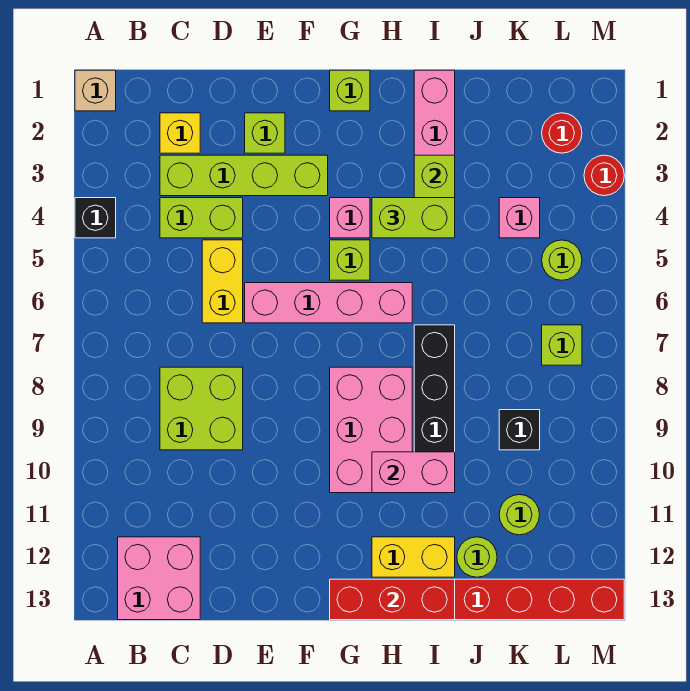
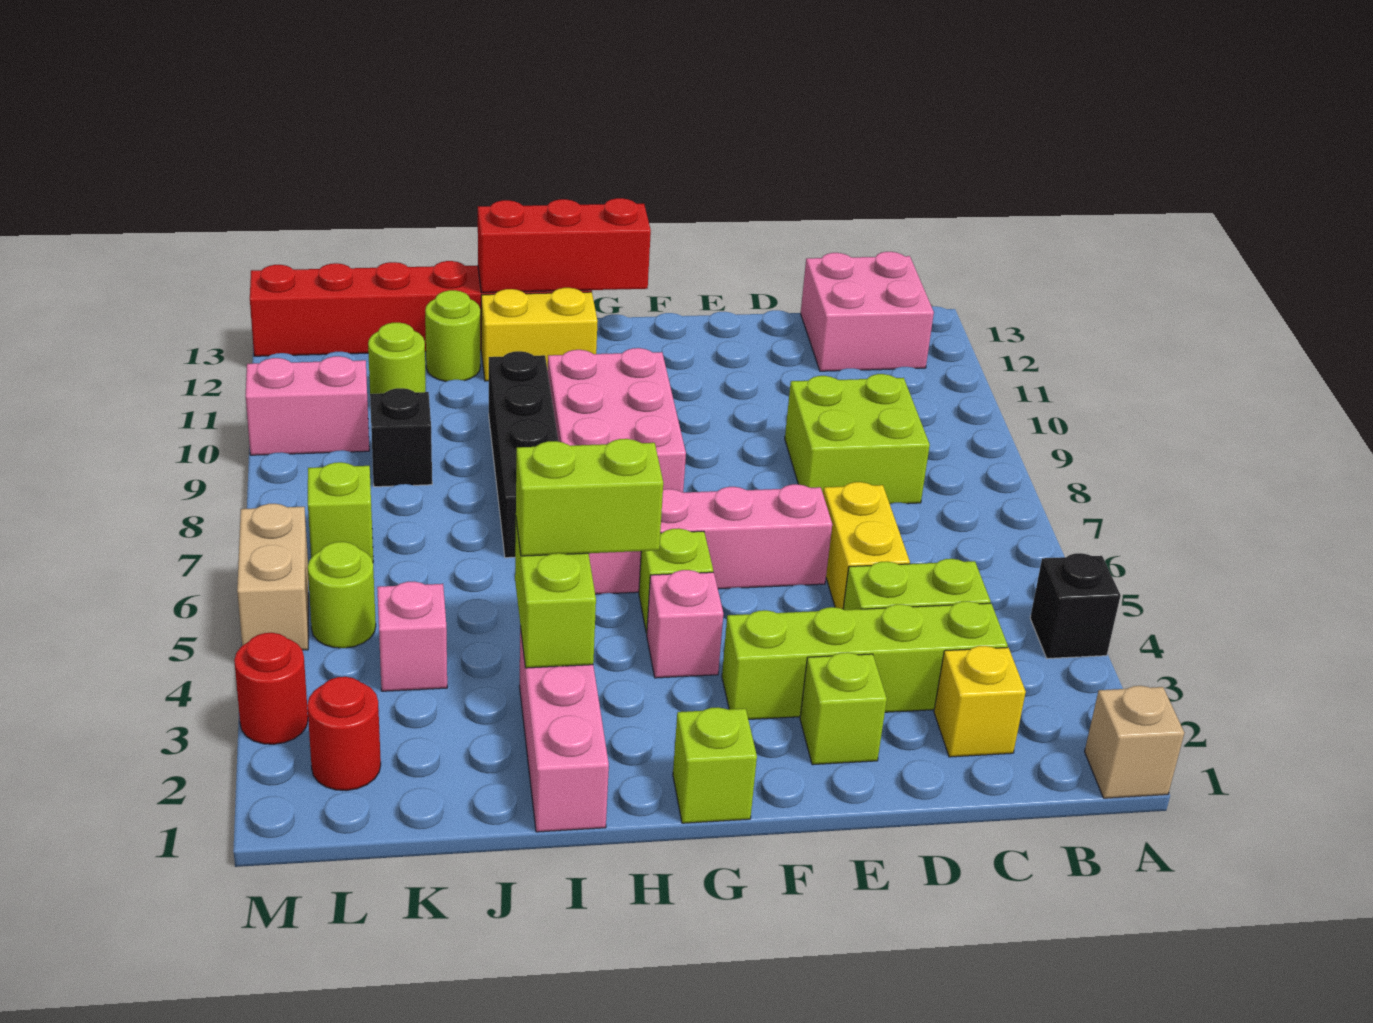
pink 1x2 brick [372,452,455,493] -> pink 1x2 brick moved to [246,356,369,455]
none -> tan 1x2 brick [237,504,308,650]

